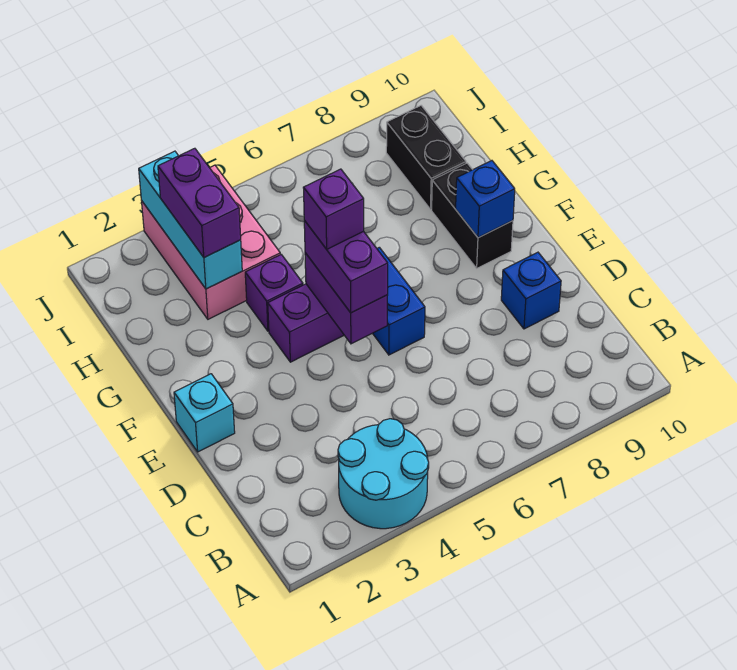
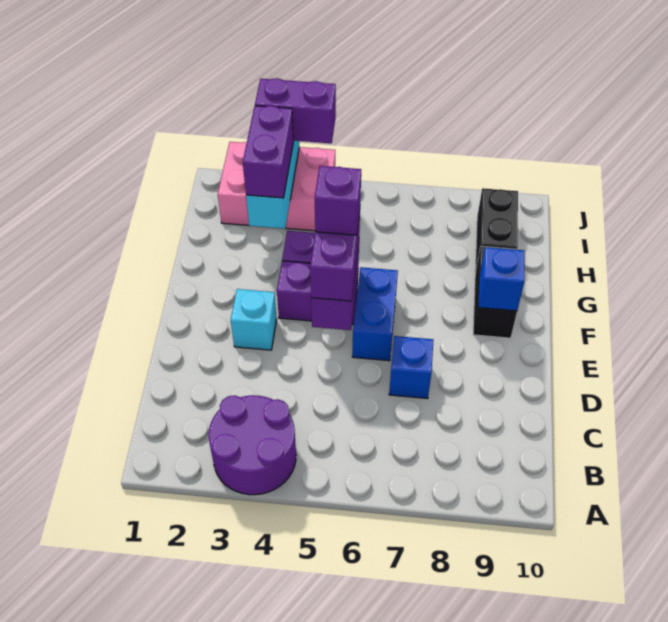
cyan 2x2 round brick [338,419,429,529] -> purple 2x2 round brick [209,395,296,495]
blue 1x1 brick [501,252,561,329] -> blue 1x1 brick moved to [389,336,433,399]
cyan 1x1 brick [174,374,235,452] -> cyan 1x1 brick moved to [231,289,277,350]
pink 2x3 brick [142,165,280,319] -> pink 2x3 brick turned to [218,142,335,231]
none -> purple 1x2 brick [255,78,336,143]

